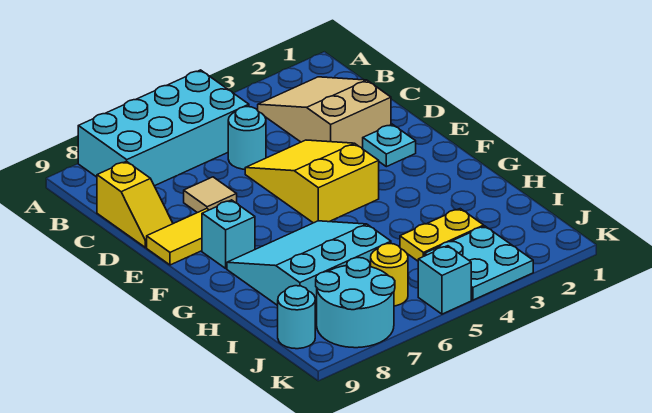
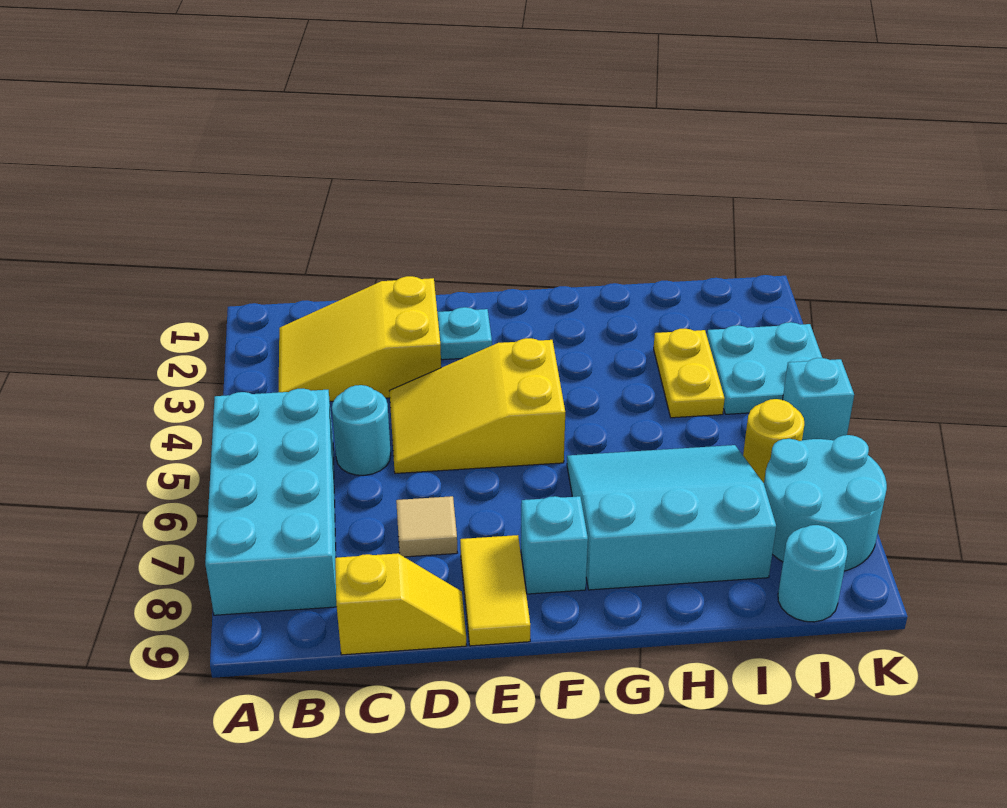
tan 2x3 slope [258,77,391,149] -> yellow 2x3 slope [279,276,441,401]
cyan 3x3 slope [227,221,391,314] -> cyan 3x3 slope turned to [567,445,776,590]

